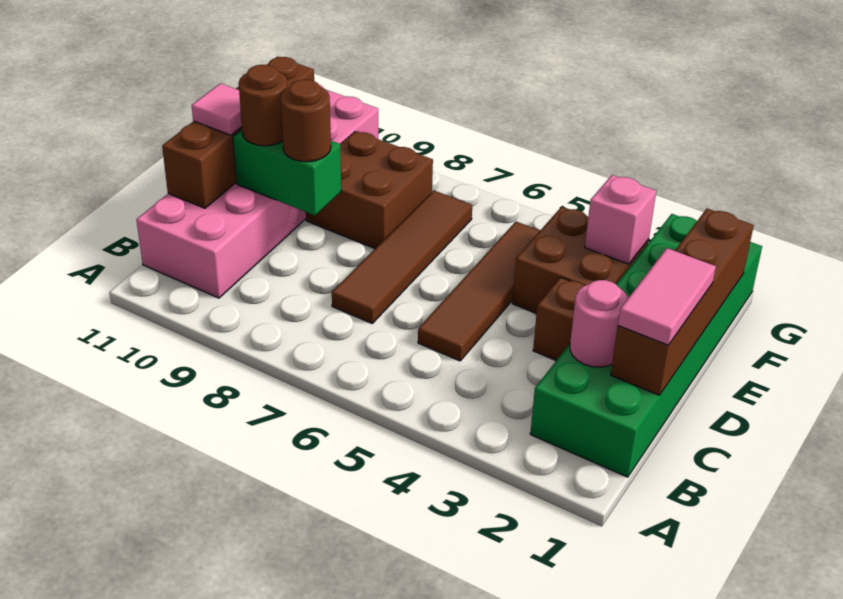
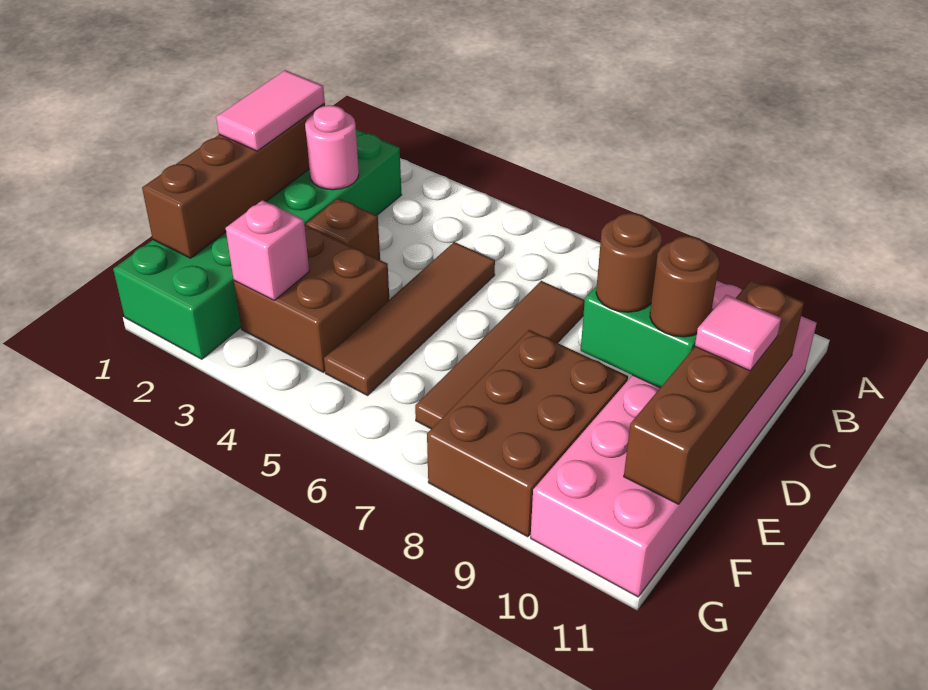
brown 2x2 brick [306,131,433,248] -> brown 2x3 brick [427,330,628,537]

